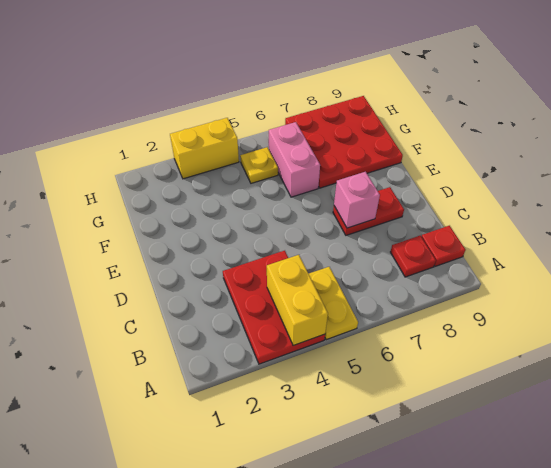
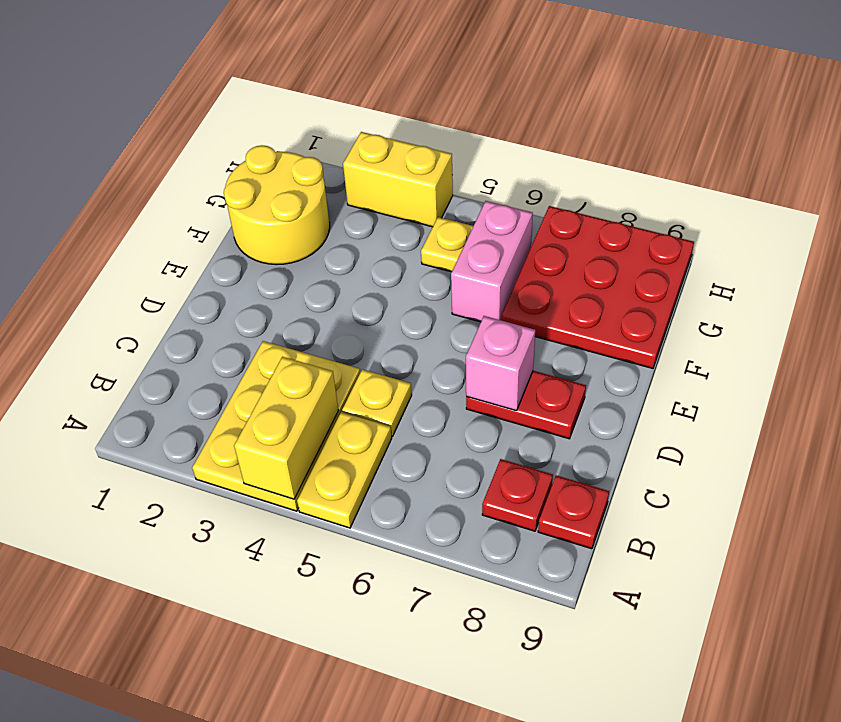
red 2x3 plate [223,251,325,364] -> yellow 2x3 plate [192,341,360,511]
none -> yellow 1x1 plate [342,369,412,436]
none -> yellow 2x2 round brick [224,145,330,265]

